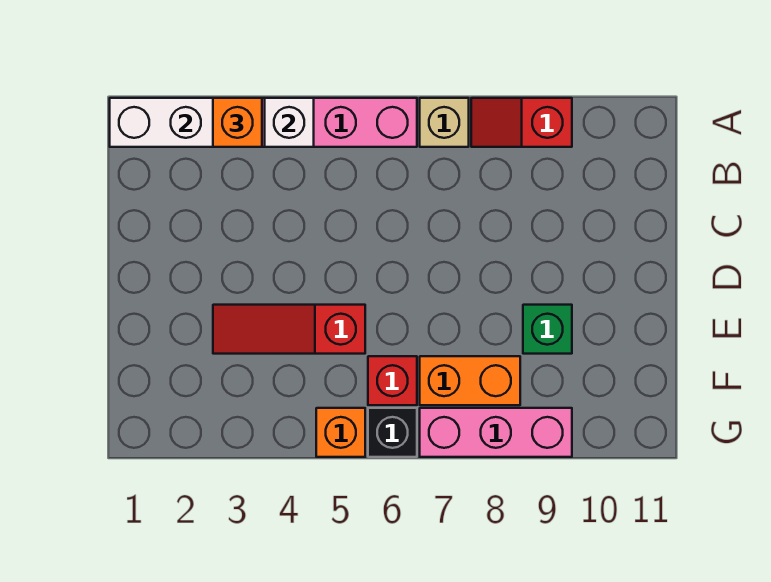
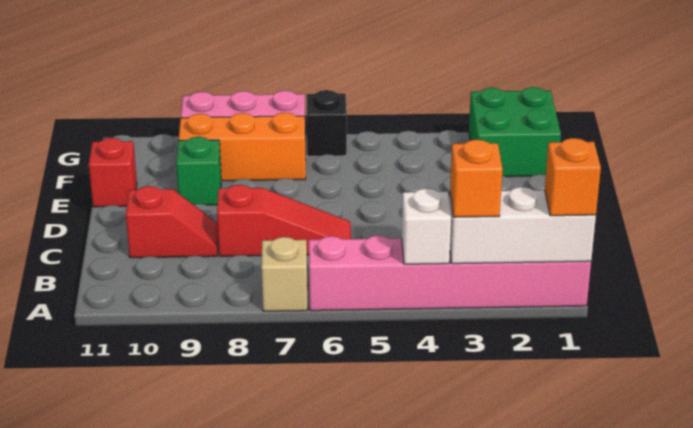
red 1x2 slope [471,98,572,147] -> red 1x2 slope moved to [126,186,218,258]
red 1x3 slope [213,305,365,354] -> red 1x3 slope moved to [217,185,351,256]
none -> green 2x2 brick [469,87,561,177]
red 1x1 brick [368,356,417,405] -> red 1x1 brick moved to [89,138,137,207]
orange 1x2 brick [420,356,520,405] -> orange 1x3 brick [179,113,306,181]
orange 1x1 brick [316,408,365,457] -> orange 1x1 brick moved to [545,138,601,216]

